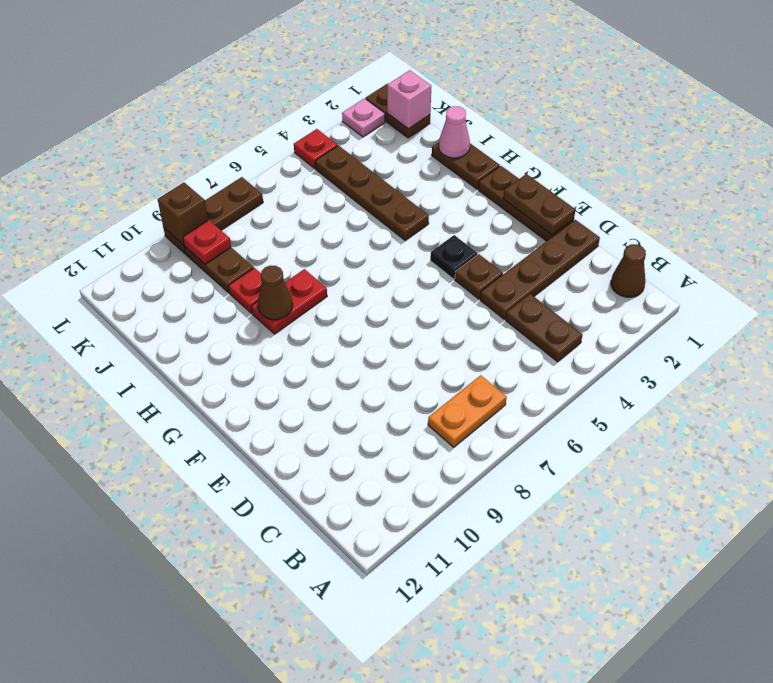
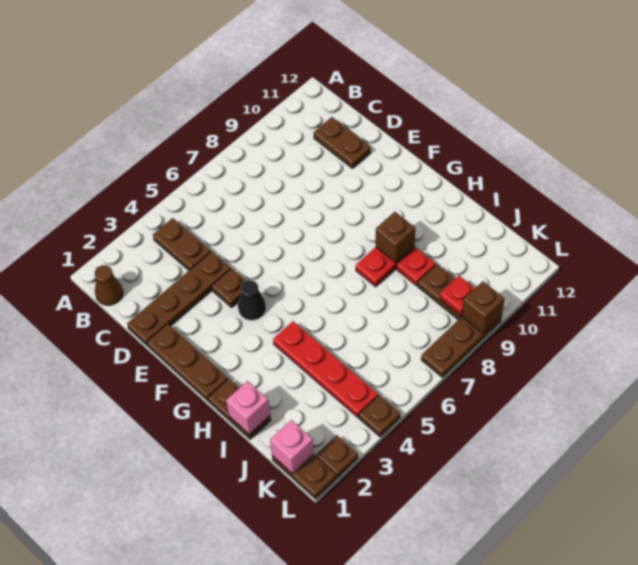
orange 1x2 plate [428,375,507,447] -> none
brown 1x2 plate [503,174,575,235] -> brown 1x2 plate moved to [314,117,371,168]
black 1x1 plate [430,235,478,279] -> black 1x1 cone [238,280,266,320]
brown 1x4 plate [315,146,429,240] -> red 1x4 plate [273,321,378,418]
brown 1x1 cone [258,265,293,320] -> brown 1x1 brick [376,212,415,263]
pink 1x1 cone [439,106,470,158] -> pink 1x1 brick [226,381,270,434]
pink 1x1 plate [342,98,385,137] -> brown 1x1 plate [316,435,358,478]
red 1x1 plate [294,129,338,168] -> brown 1x1 plate [359,395,400,437]

